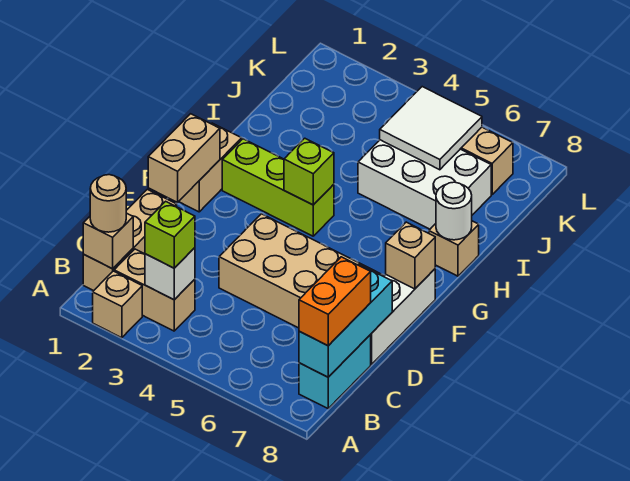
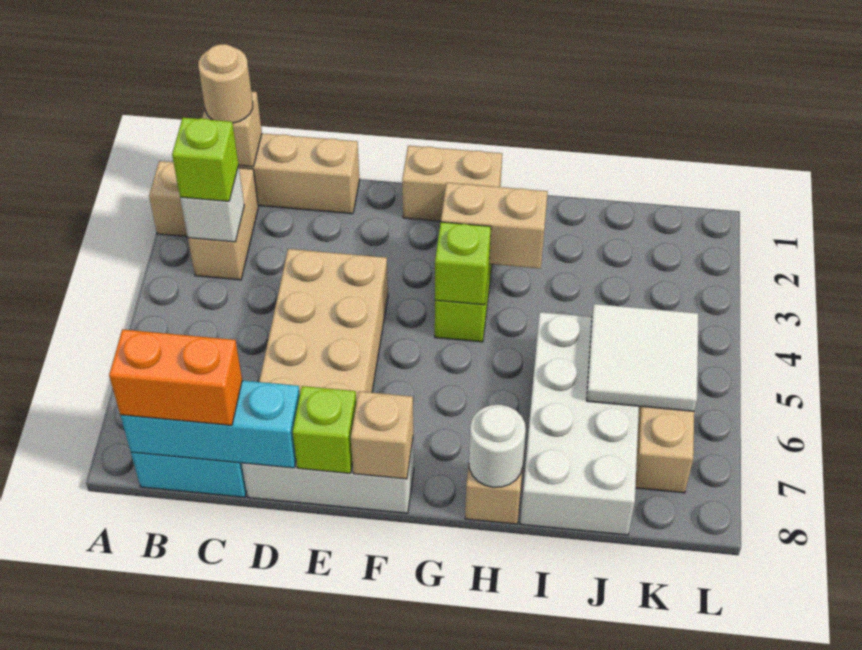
tan 1x2 brick [148,114,220,202] -> tan 1x2 brick moved to [441,183,548,269]
none -> lime 1x1 brick [293,386,357,473]
white 2x3 brick [358,140,491,229] -> white 2x4 brick [520,312,639,535]

